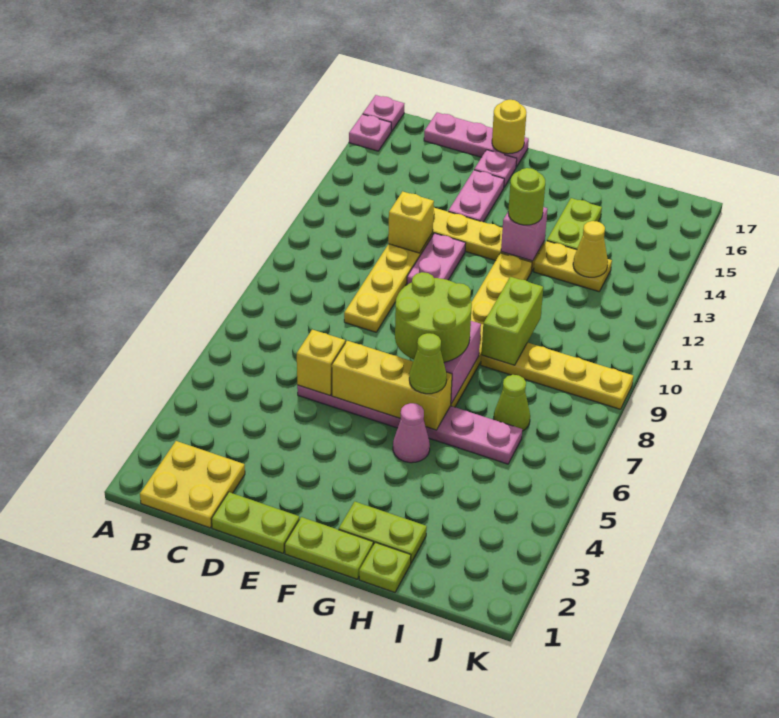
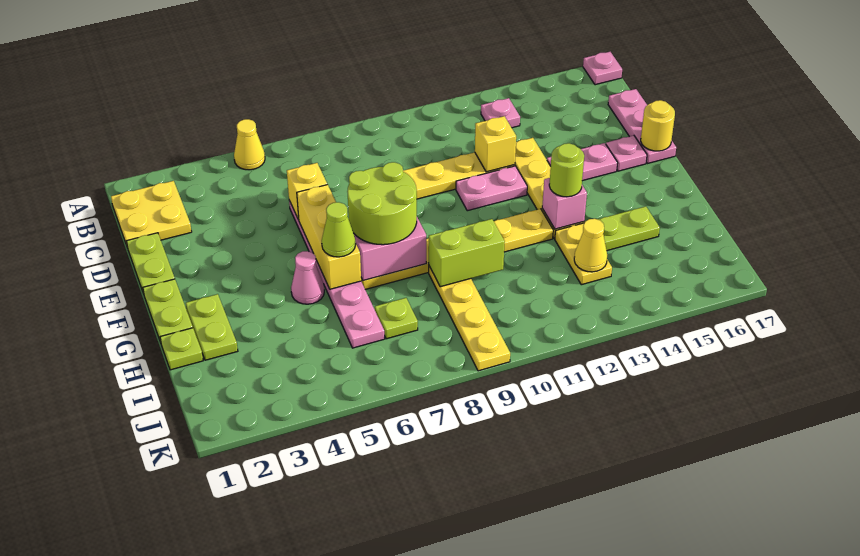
none -> yellow 1x1 cone [234,119,265,170]
pink 1x1 plate [349,114,392,151] -> pink 1x1 plate moved to [481,98,520,128]
lime 1x1 cone [493,375,530,431] -> lime 1x1 plate [375,298,418,339]

